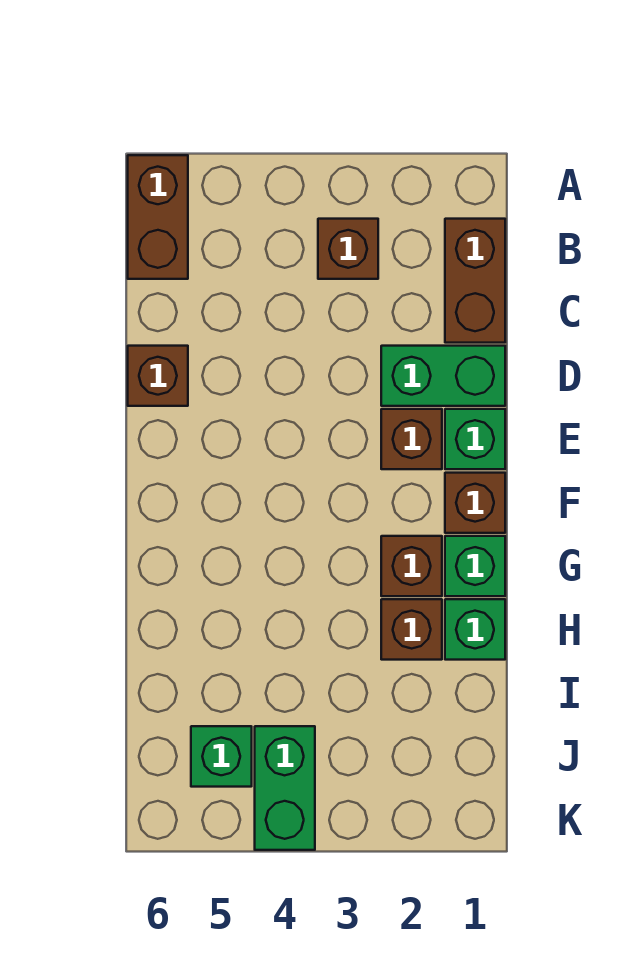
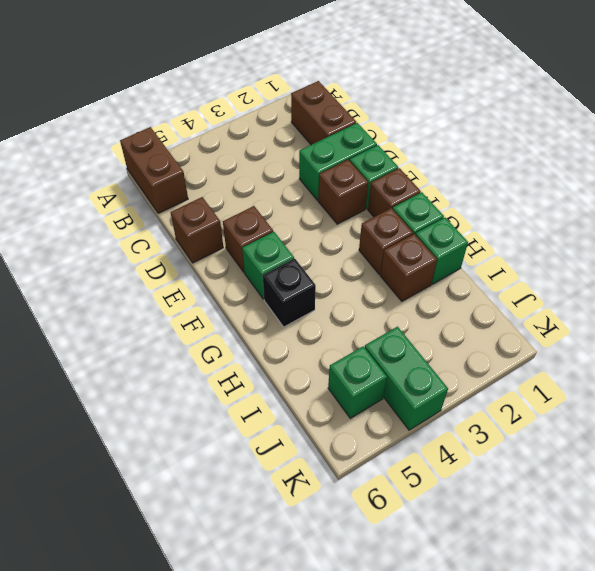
brown 1x1 brick [318,219,378,279] -> brown 1x1 brick moved to [223,206,273,272]
none -> green 1x1 brick [242,232,294,299]
none -> black 1x1 brick [263,259,316,327]

